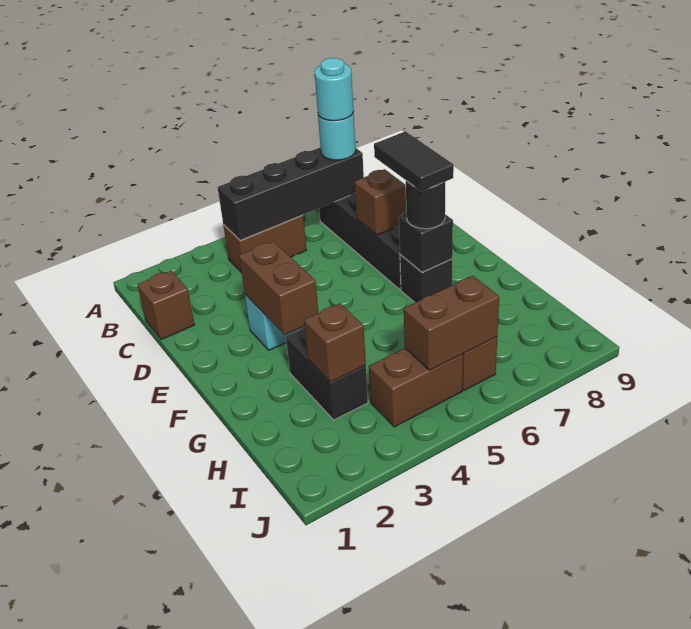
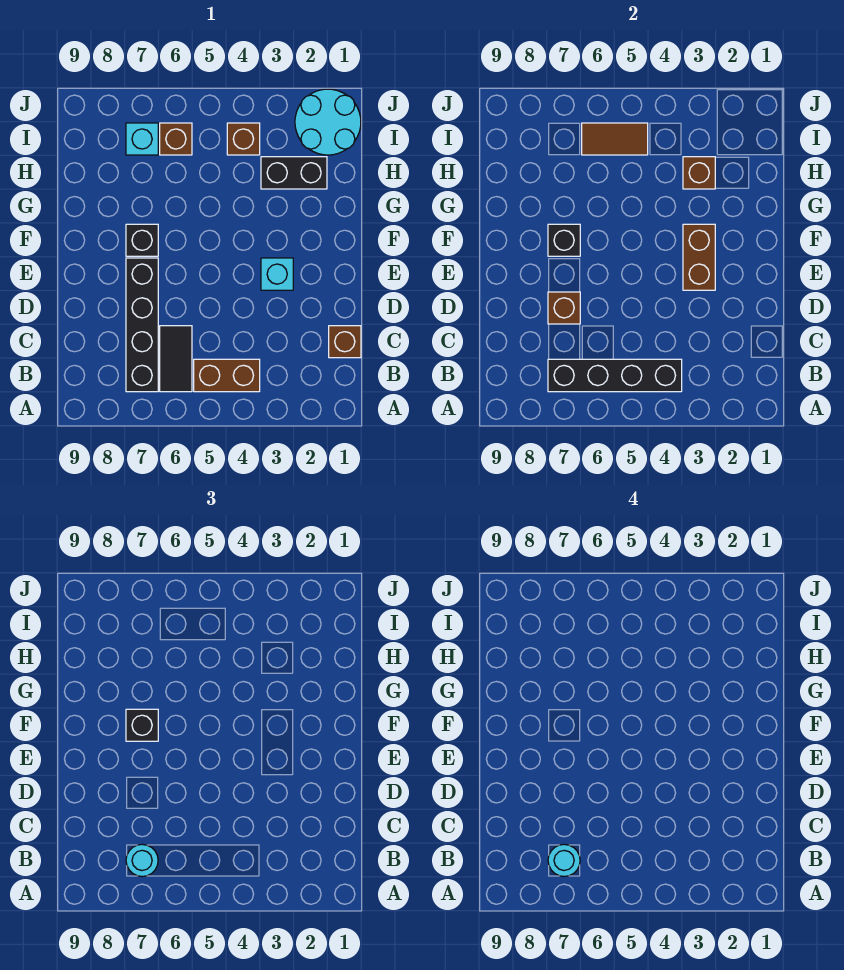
black 1x2 tile [374,131,454,191] -> black 1x2 tile moved to [160,326,192,392]
black 1x1 round brick [406,181,445,229] -> black 1x1 brick [126,709,158,741]
black 1x2 brick [286,327,368,420] -> black 1x2 brick turned to [261,157,327,189]
none -> cyan 2x2 round brick [295,89,361,155]
brown 1x2 brick [369,348,463,427] -> brown 1x1 brick [227,123,260,155]
brown 1x2 brick [404,276,499,370] -> brown 1x2 tile [582,123,648,155]
none -> cyan 1x1 brick [126,123,158,155]

